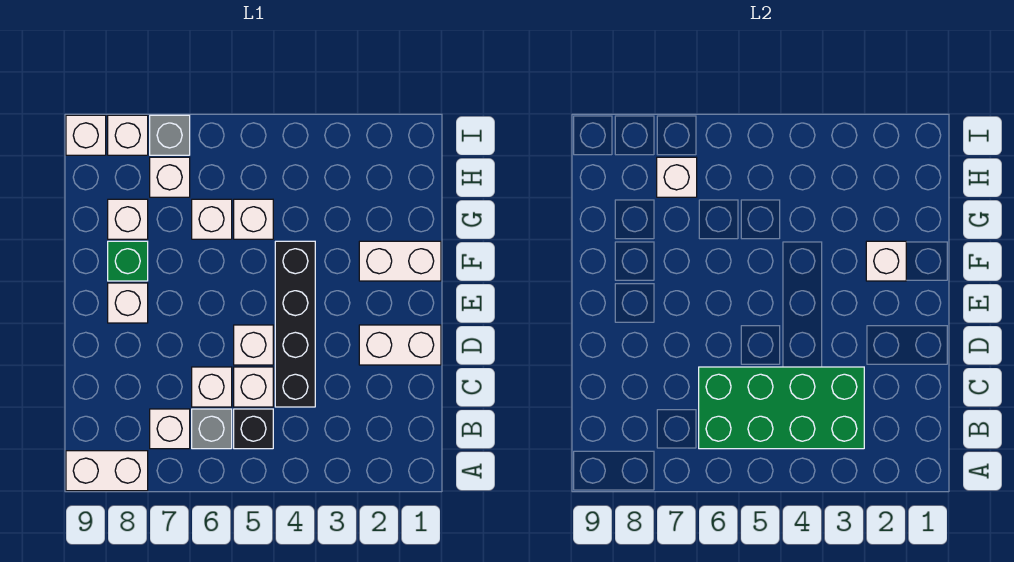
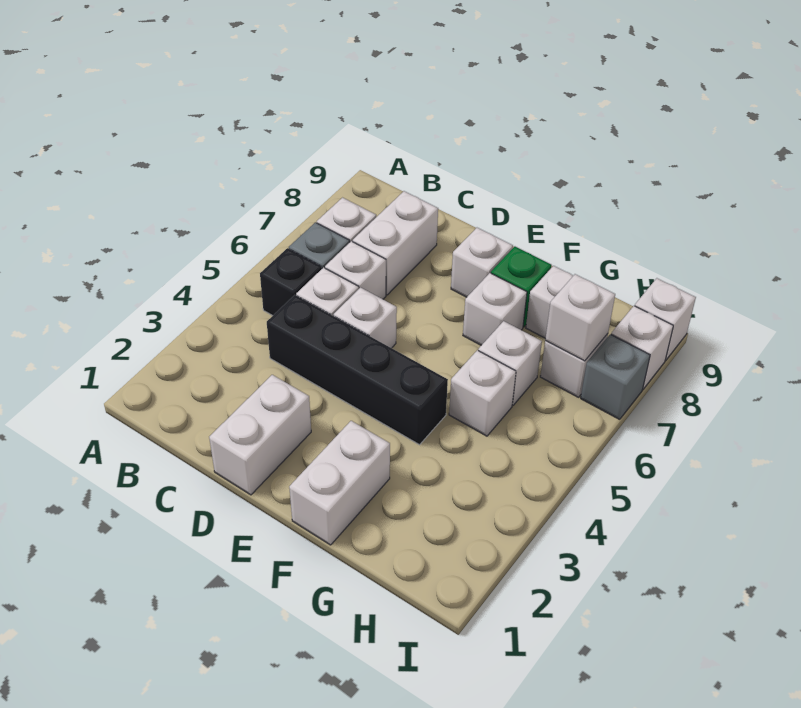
white 1x2 brick [66,451,148,491] -> white 1x2 brick moved to [353,191,438,295]
green 2x4 brick [699,367,864,449] -> none
white 1x1 brick [866,241,906,281] -> white 1x1 brick moved to [463,273,527,345]

